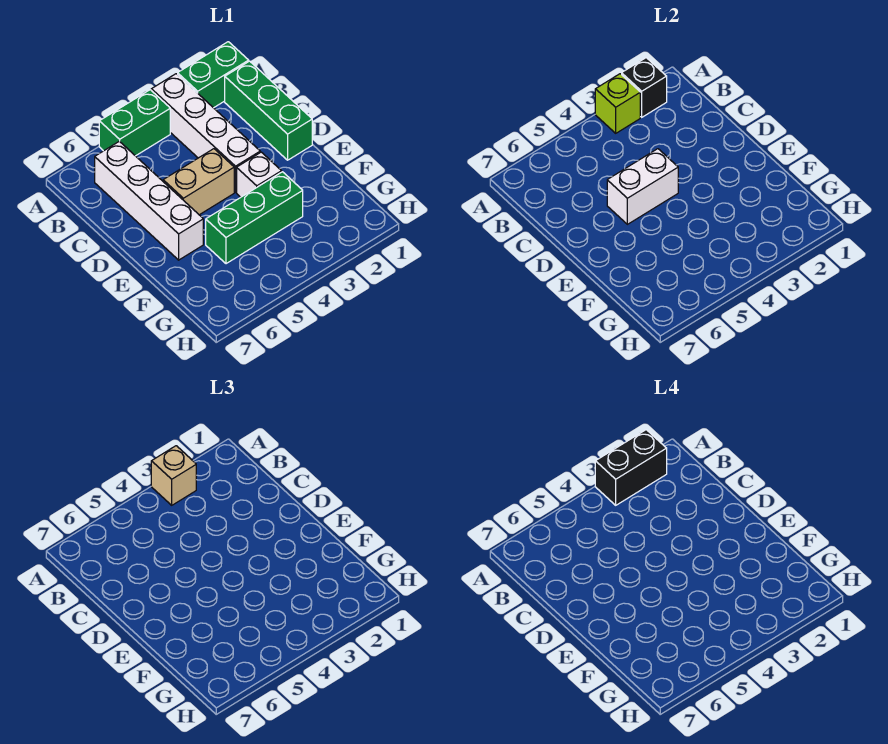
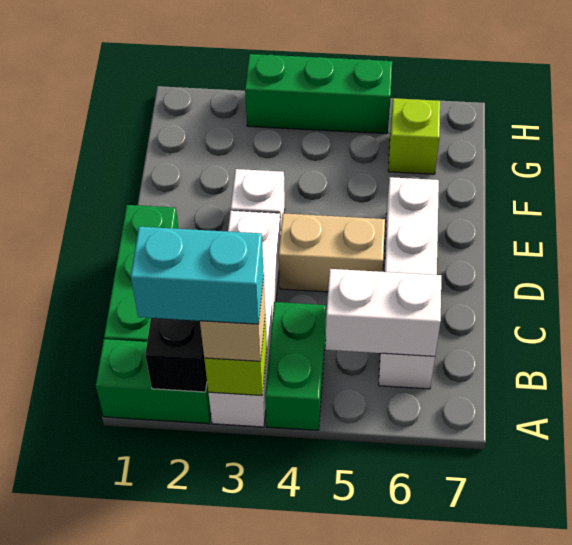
black 1x2 brick [595,430,667,505] -> cyan 1x2 brick [131,227,264,324]
green 1x2 brick [99,90,170,156] -> green 1x2 brick turned to [265,302,326,430]
white 1x2 brick [607,149,678,224] -> white 1x2 brick moved to [326,269,441,356]
green 1x3 brick [206,172,303,264] -> green 1x3 brick moved to [245,54,392,134]
none -> lime 1x1 brick [388,98,440,174]

